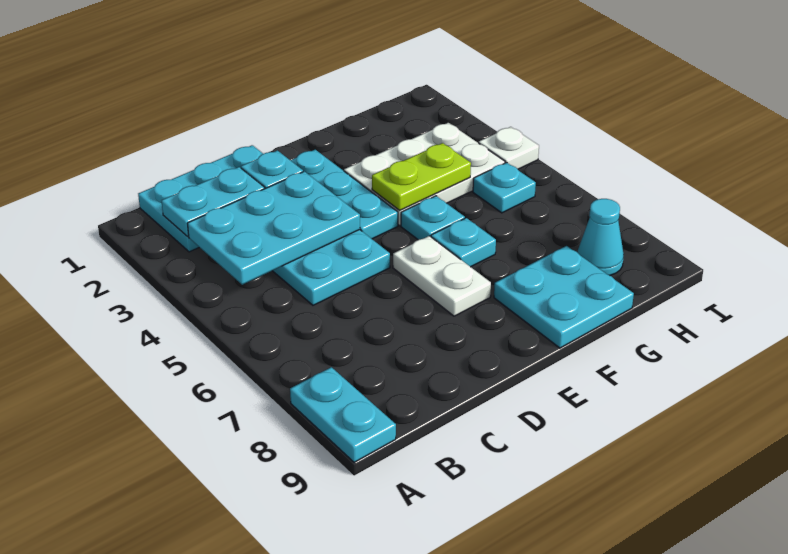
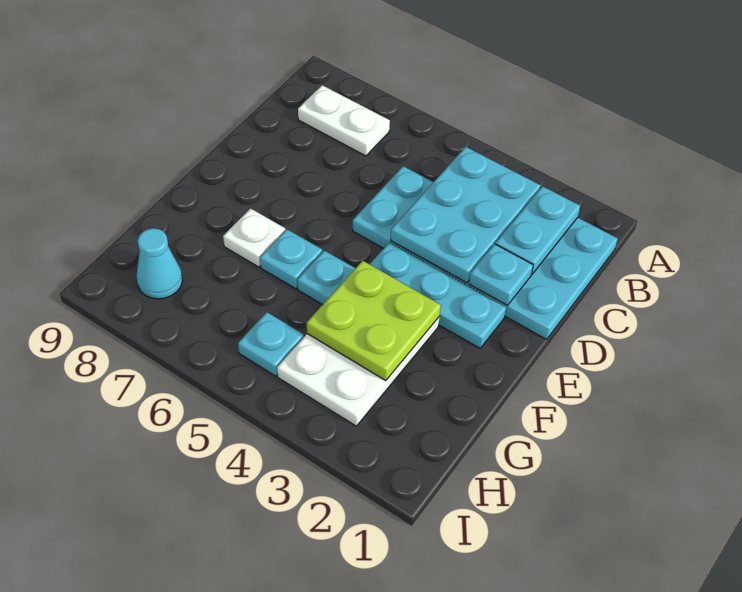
cyan 1x2 plate [290,367,396,462] -> none
white 1x2 plate [393,236,491,316] -> white 1x2 plate moved to [298,85,390,156]
lime 1x2 plate [372,143,471,211] -> lime 2x2 plate [307,261,441,381]
cyan 2x2 plate [494,246,634,348] -> none
white 1x1 plate [479,127,539,169] -> white 1x1 plate moved to [223,209,285,267]

